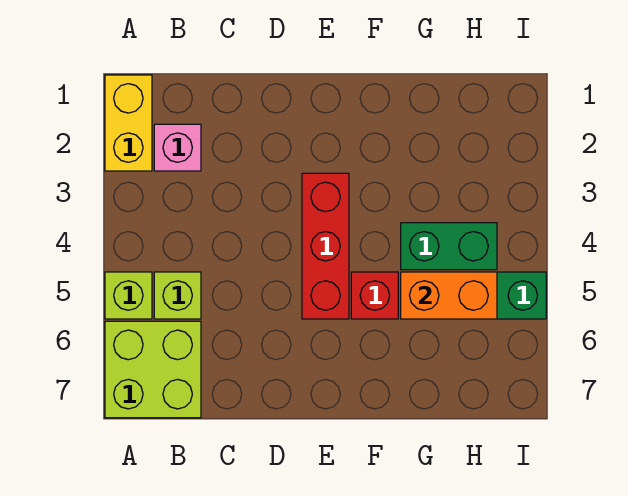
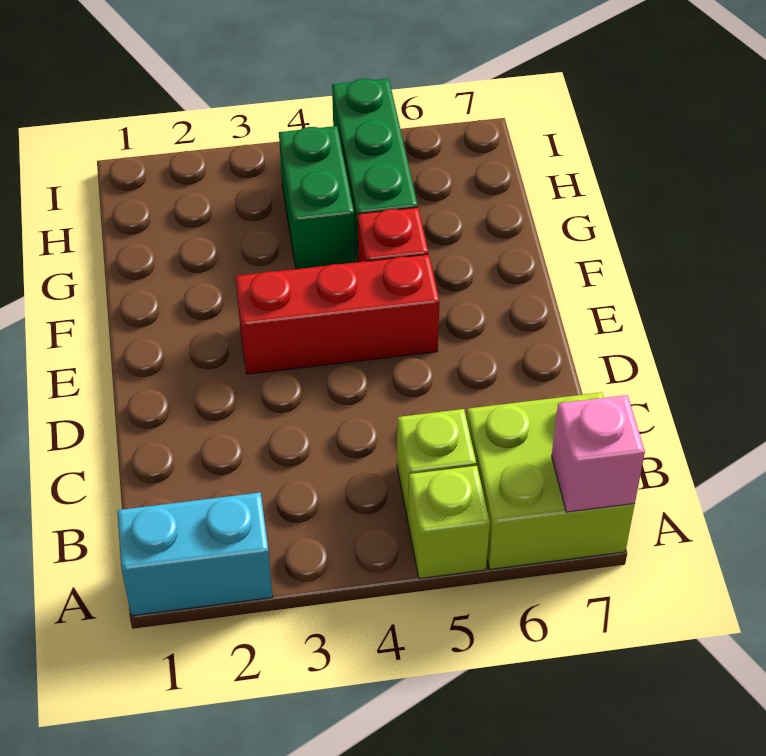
yellow 1x2 brick [105,75,152,171] -> cyan 1x2 brick [117,493,273,616]
pink 1x1 brick [154,124,201,171] -> pink 1x1 brick moved to [552,395,645,512]
orange 1x2 brick [401,272,497,319] -> none

